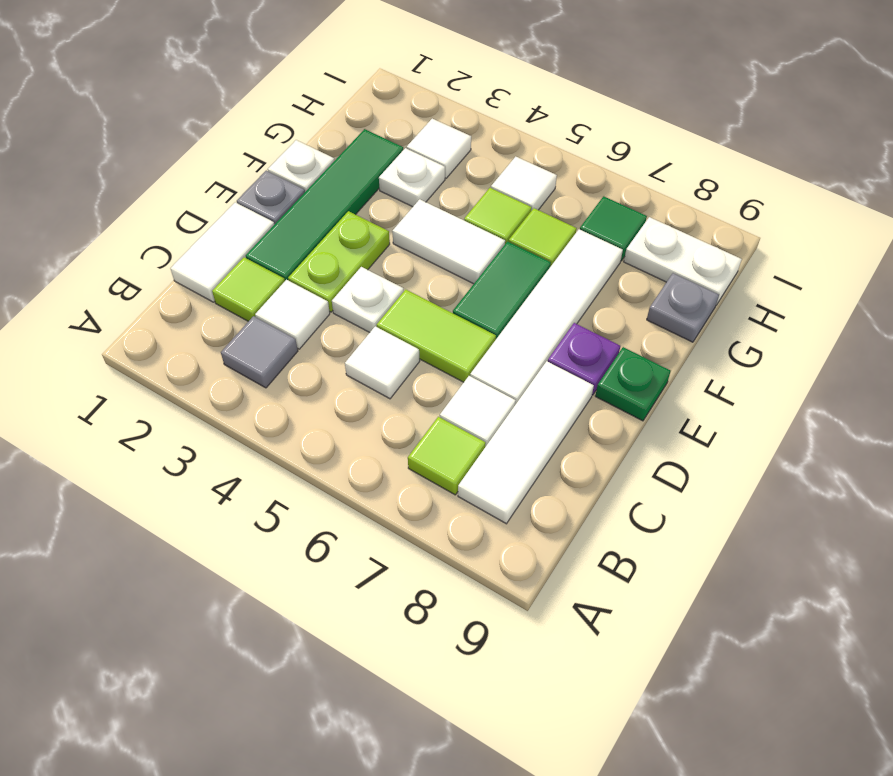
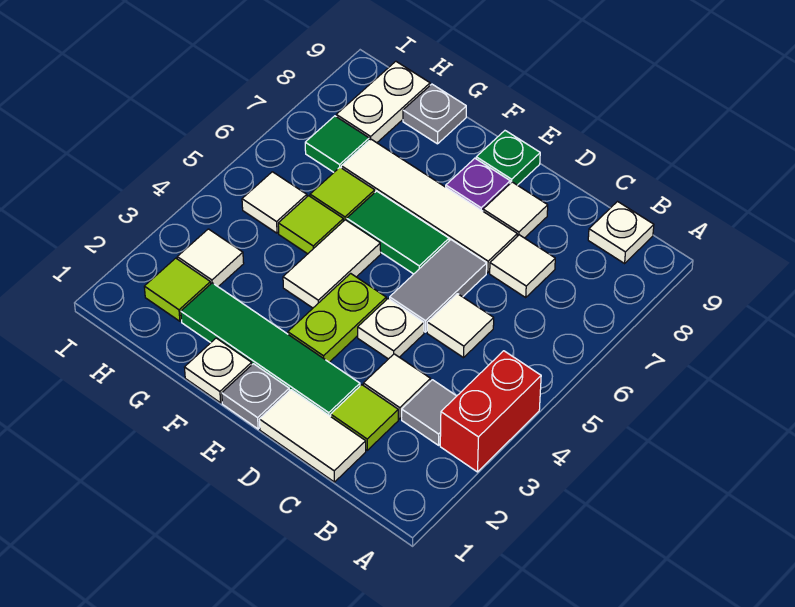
none -> red 1x2 brick [440,351,541,472]
lime 1x1 tile [408,417,486,495] -> lime 1x1 tile moved to [144,258,211,321]
white 1x3 tile [458,361,594,524] -> white 1x1 tile [483,182,548,238]
lime 1x2 plate [288,211,390,312] -> lime 1x2 plate turned to [288,273,386,362]
lime 1x2 tile [377,290,496,382] -> grey 1x2 tile [390,240,487,332]
white 1x1 plate [379,148,445,207] -> white 1x1 plate moved to [588,202,654,263]

